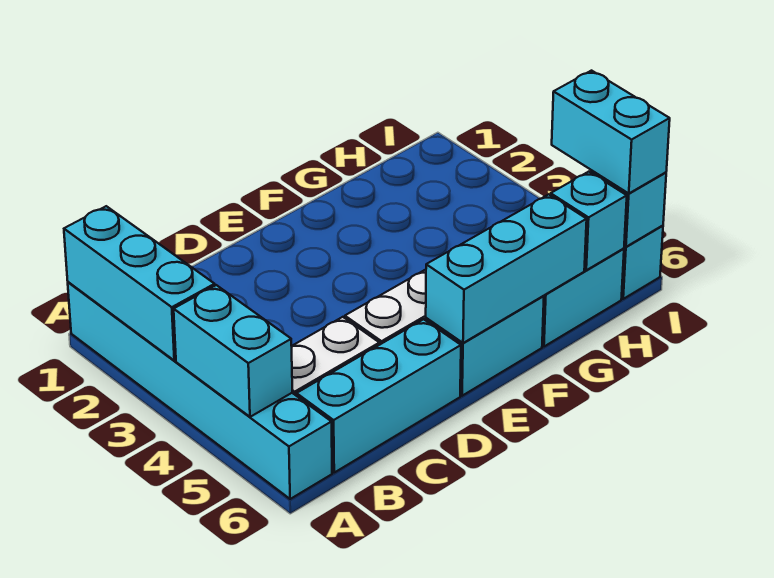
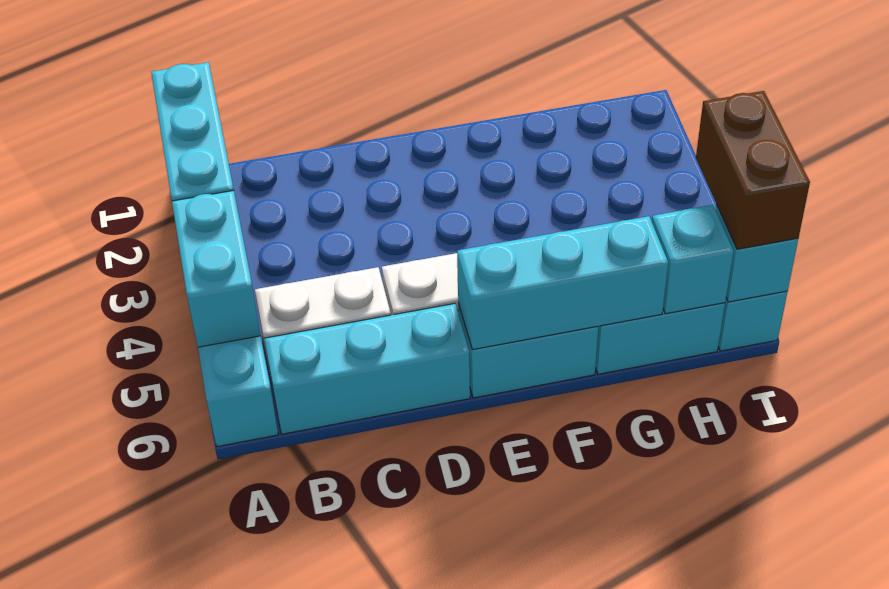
cyan 1x2 brick [552,71,670,194] -> brown 1x2 brick [696,91,810,249]

